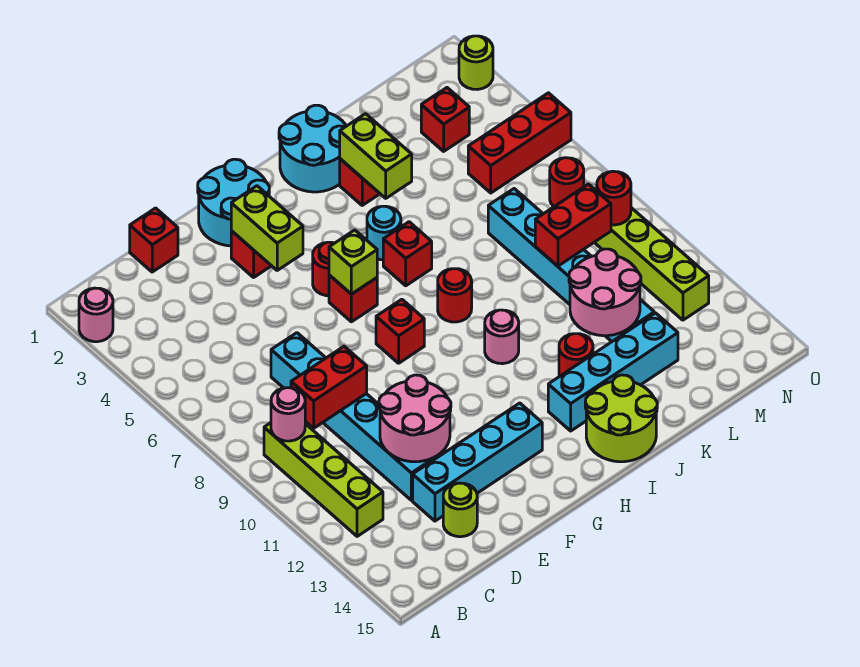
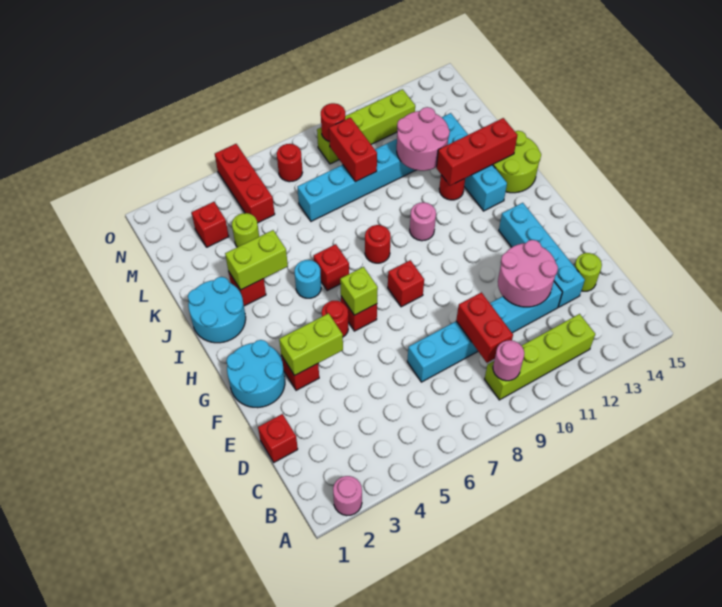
none -> red 1x3 brick [437,118,517,186]
lime 1x1 round brick [459,36,493,89] -> lime 1x1 round brick moved to [232,213,259,247]

